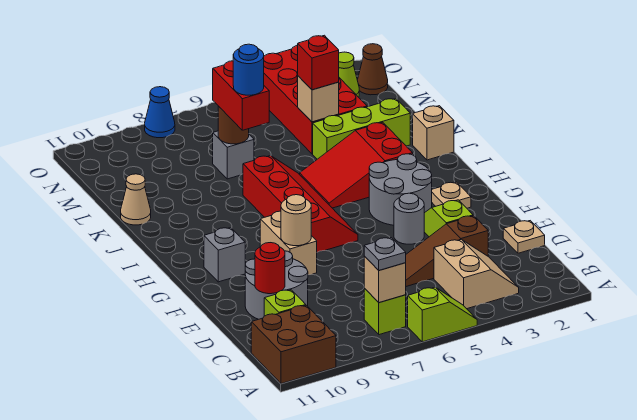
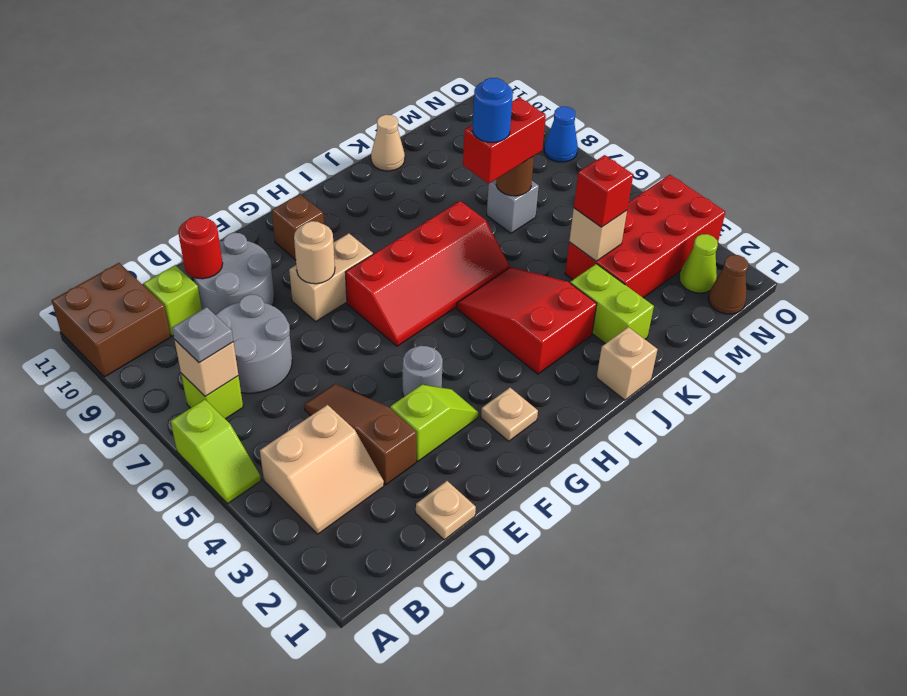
grey 2x2 round brick [369,154,432,225] -> grey 2x2 round brick moved to [216,294,292,393]
grey 1x1 brick [204,228,245,282] -> brown 1x1 brick [272,194,324,260]
lime 1x3 brick [313,99,410,159] -> lime 1x2 brick [570,264,654,344]

